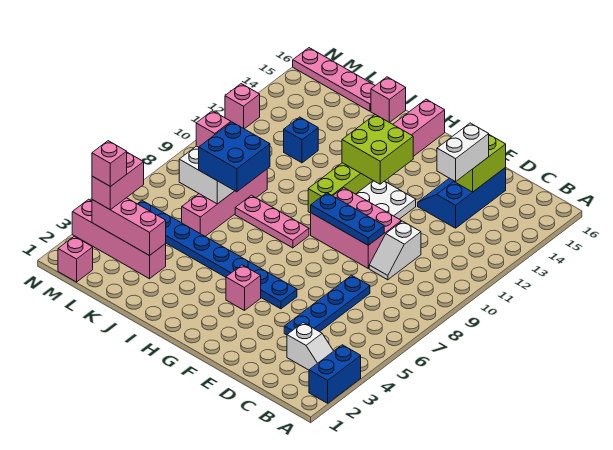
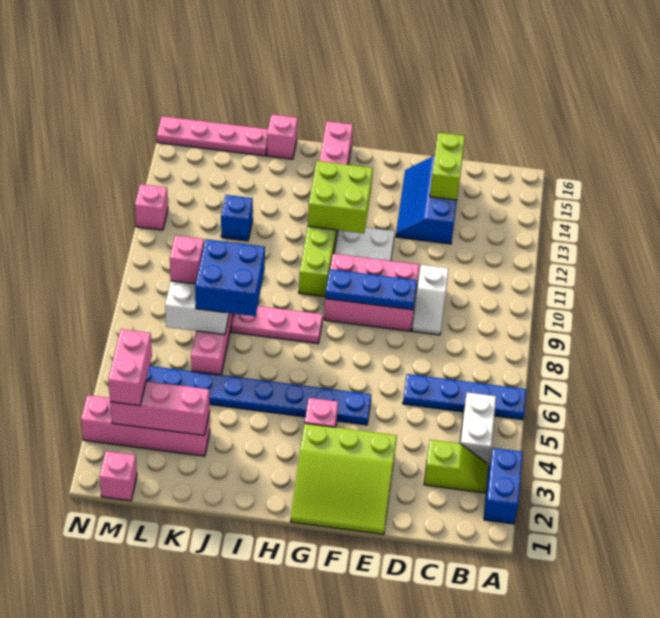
white 1x2 slope [287,323,333,370] -> lime 1x2 slope [424,440,488,493]
blue 1x4 plate [284,275,370,335] -> blue 1x4 plate turned to [403,374,526,420]
white 1x2 brick [437,123,489,182] -> white 1x2 brick moved to [460,392,496,464]
none -> lime 3x3 slope [291,423,397,534]
pink 1x1 brick [92,141,127,187] -> none

